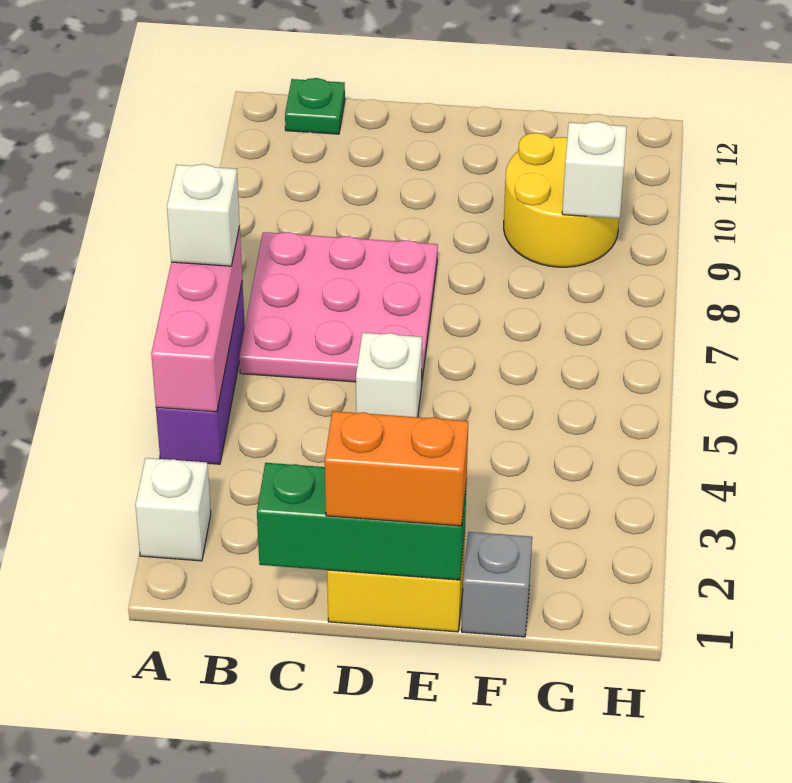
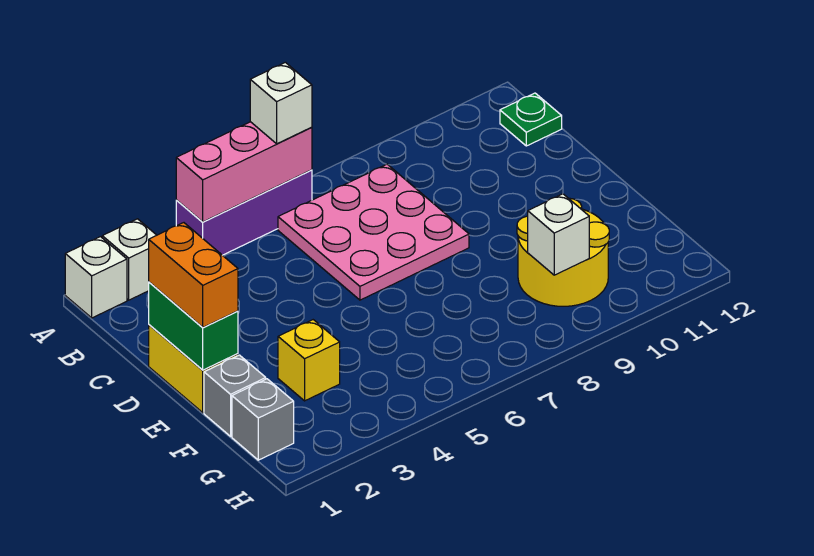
green 1x3 brick [257,463,467,580] -> green 1x2 brick [149,282,238,370]
white 1x1 brick [356,333,422,417] -> white 1x1 brick moved to [65,237,127,318]
none -> yellow 1x1 brick [278,320,340,401]
none -> grey 1x1 brick [232,379,294,460]

